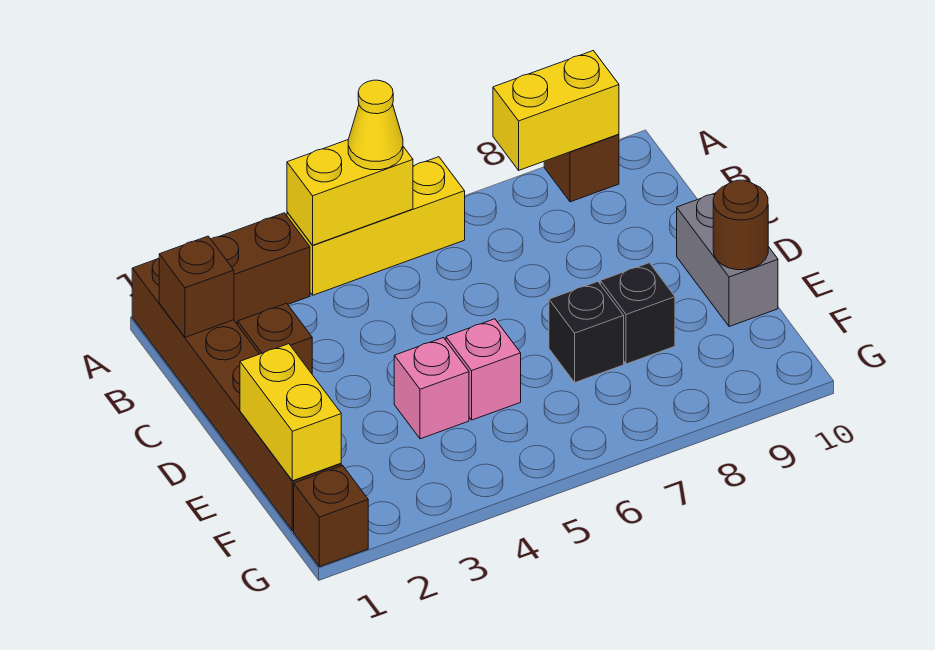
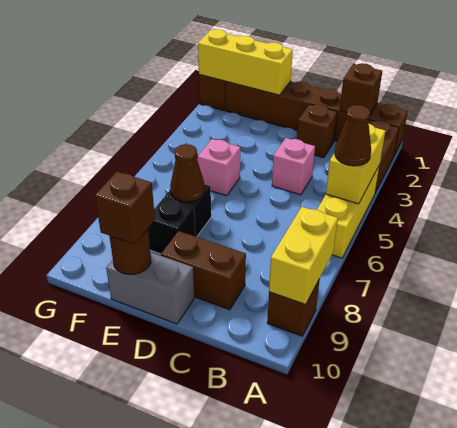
yellow 1x1 cone [348,80,403,170] -> brown 1x1 cone [335,105,371,166]
none -> brown 1x2 brick [161,231,246,310]
yellow 1x2 brick [240,344,341,481] -> yellow 1x3 brick [198,29,293,95]
pink 1x1 brick [394,338,469,439] -> pink 1x1 brick moved to [272,138,315,195]
none -> brown 1x1 cone [170,144,205,202]
none -> brown 1x1 brick [95,172,155,244]

